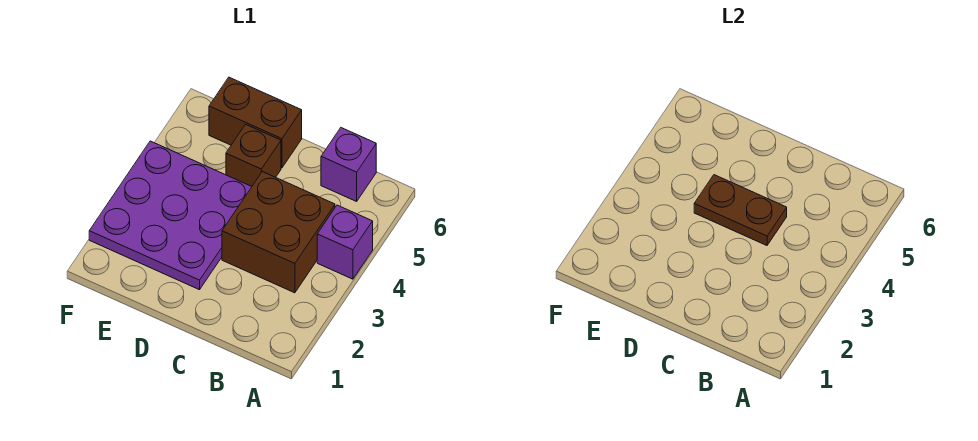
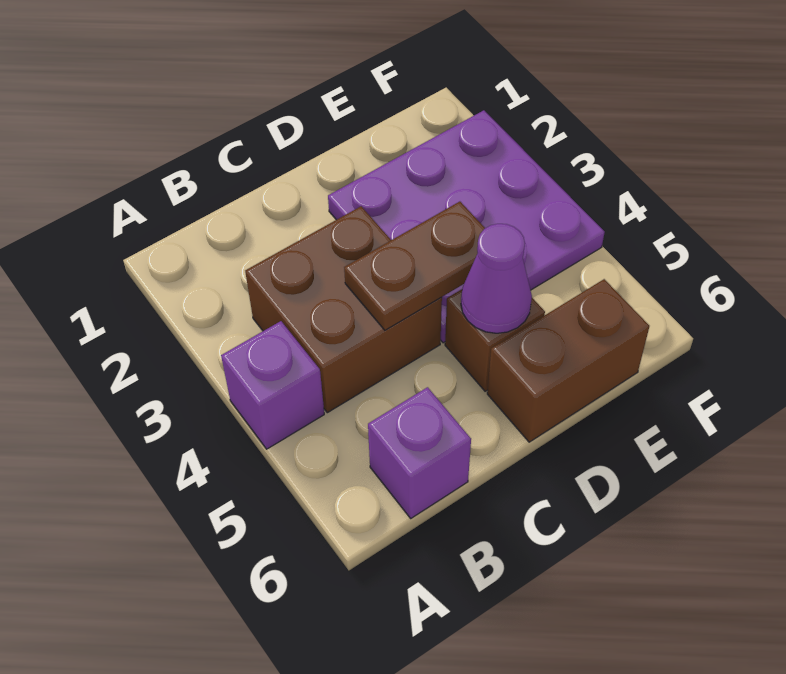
none -> purple 1x1 cone [461,224,532,333]

